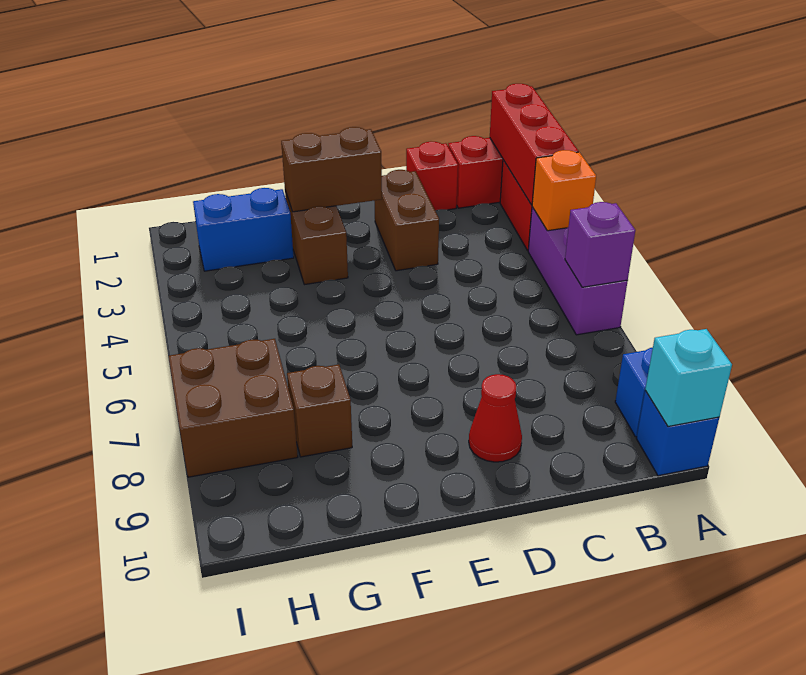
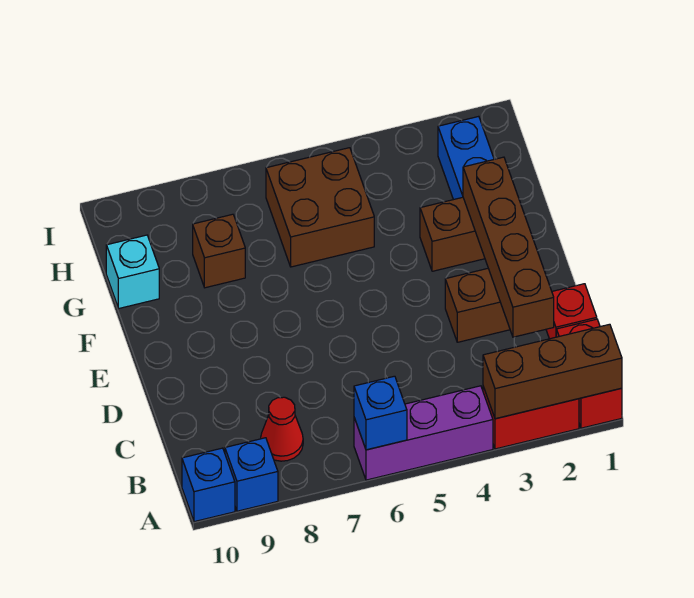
red 1x3 brick [490,84,579,205] -> brown 1x3 brick [483,324,622,419]
orange 1x1 brick [532,150,596,231] -> none
purple 1x1 brick [565,202,635,287] -> blue 1x1 brick [354,376,407,450]
cyan 1x1 brick [645,329,732,427] -> cyan 1x1 brick moved to [106,235,159,308]
red 1x1 cone [469,374,522,462] -> red 1x1 cone moved to [261,397,303,461]
brown 1x2 brick [281,127,382,212] -> brown 1x4 brick [463,157,554,337]
brown 2x2 brick [169,339,298,477] -> brown 2x2 brick moved to [266,148,374,267]

